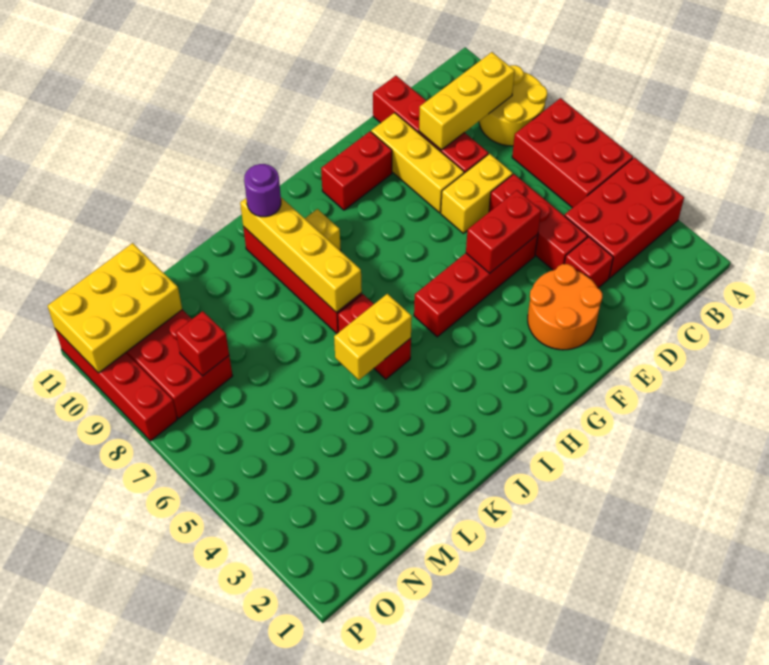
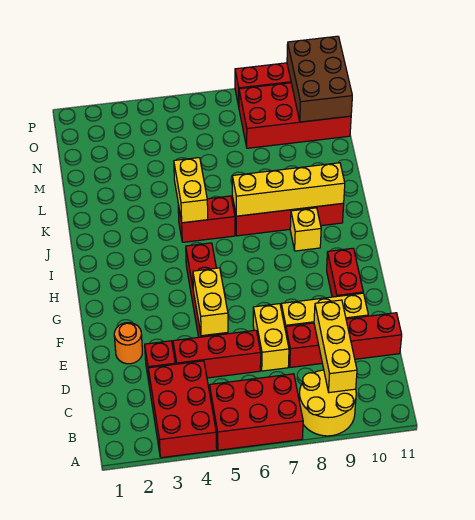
orange 2x2 round brick [528,264,602,350] -> orange 1x1 round brick [114,323,142,364]
red 1x2 brick [466,190,541,274] -> yellow 1x2 brick [193,268,228,336]
purple 1x1 round brick [244,164,281,217] -> none
red 1x1 brick [176,311,229,376] -> none
yellow 2x3 brick [48,243,182,373] -> brown 2x3 brick [287,36,352,122]

